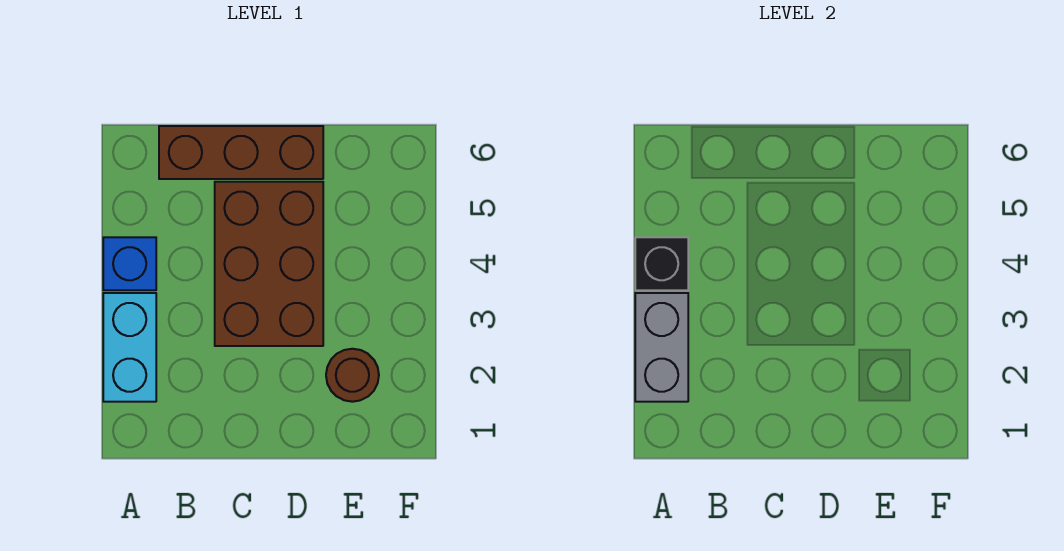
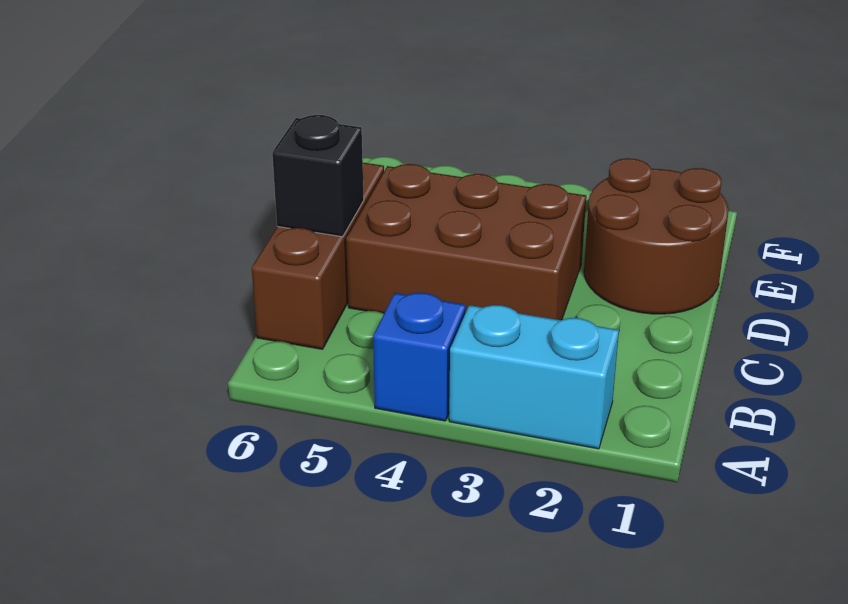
grey 1x2 brick [635,293,688,402] -> none
black 1x1 brick [635,237,688,290] -> black 1x1 brick moved to [272,115,364,237]
brown 1x1 round brick [326,349,379,402] -> brown 2x2 round brick [584,158,728,314]

